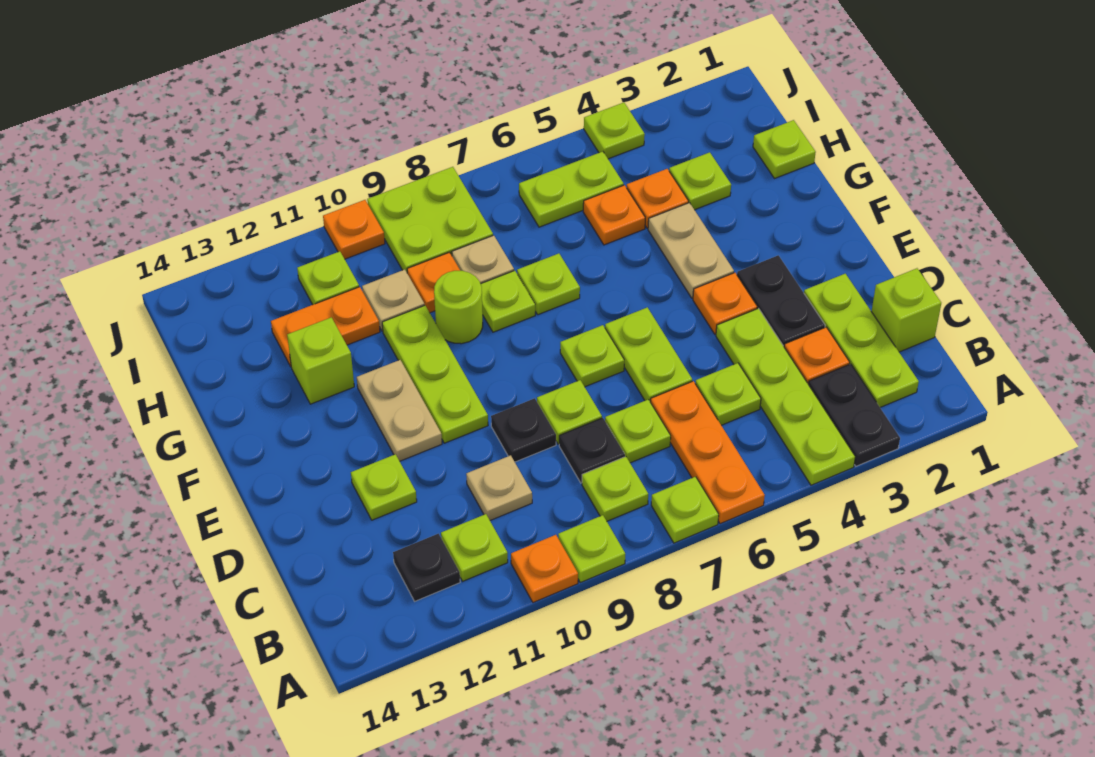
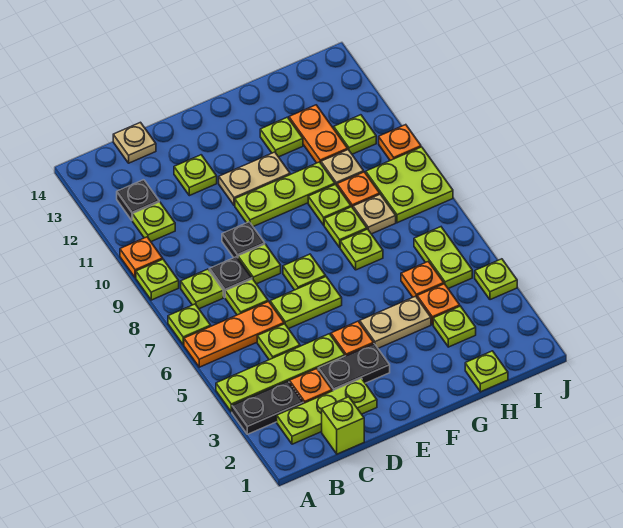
tan 1x1 plate [466,455,532,520] -> tan 1x1 plate moved to [113,122,156,163]
lime 1x1 round brick [434,271,483,344] -> lime 1x1 plate [308,184,351,225]
lime 1x1 brick [287,317,354,404] -> lime 1x1 plate [260,117,303,157]

